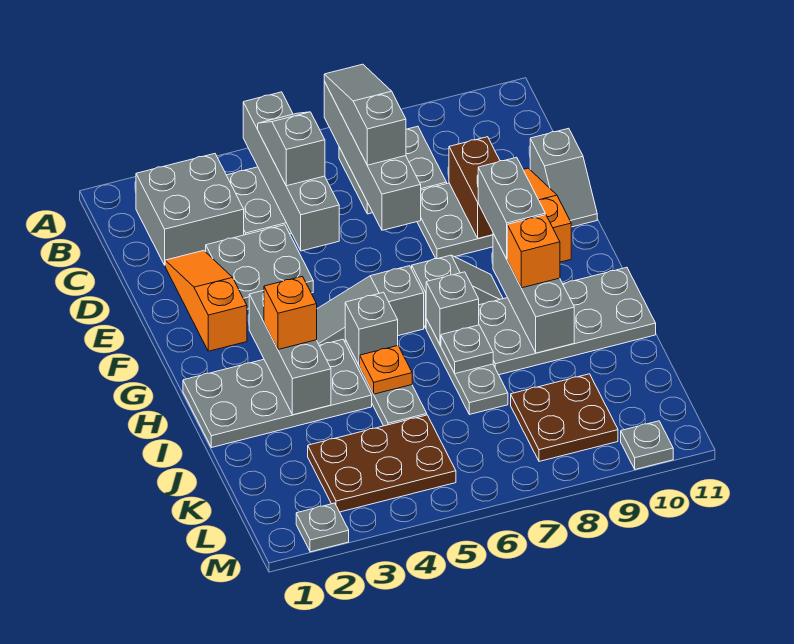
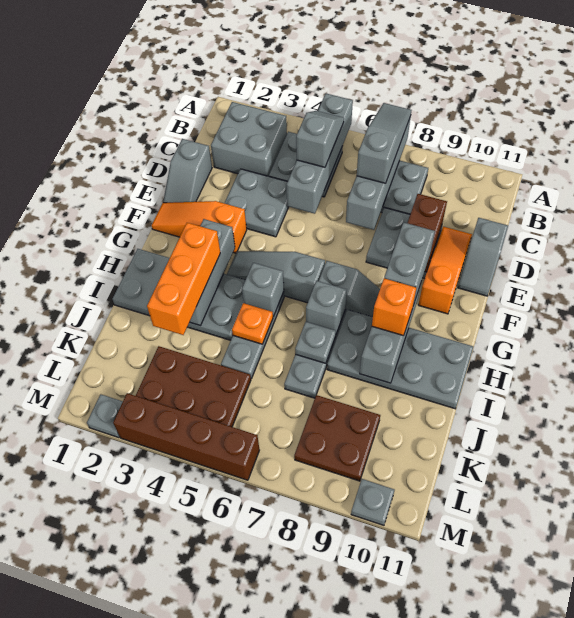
none -> grey 1x2 slope [163,139,212,203]
orange 1x3 slope [165,251,247,351] -> orange 1x3 slope turned to [152,201,247,253]
orange 1x1 brick [264,276,317,349] -> orange 1x3 brick [147,223,220,335]
none -> brown 1x4 brick [113,393,259,480]

